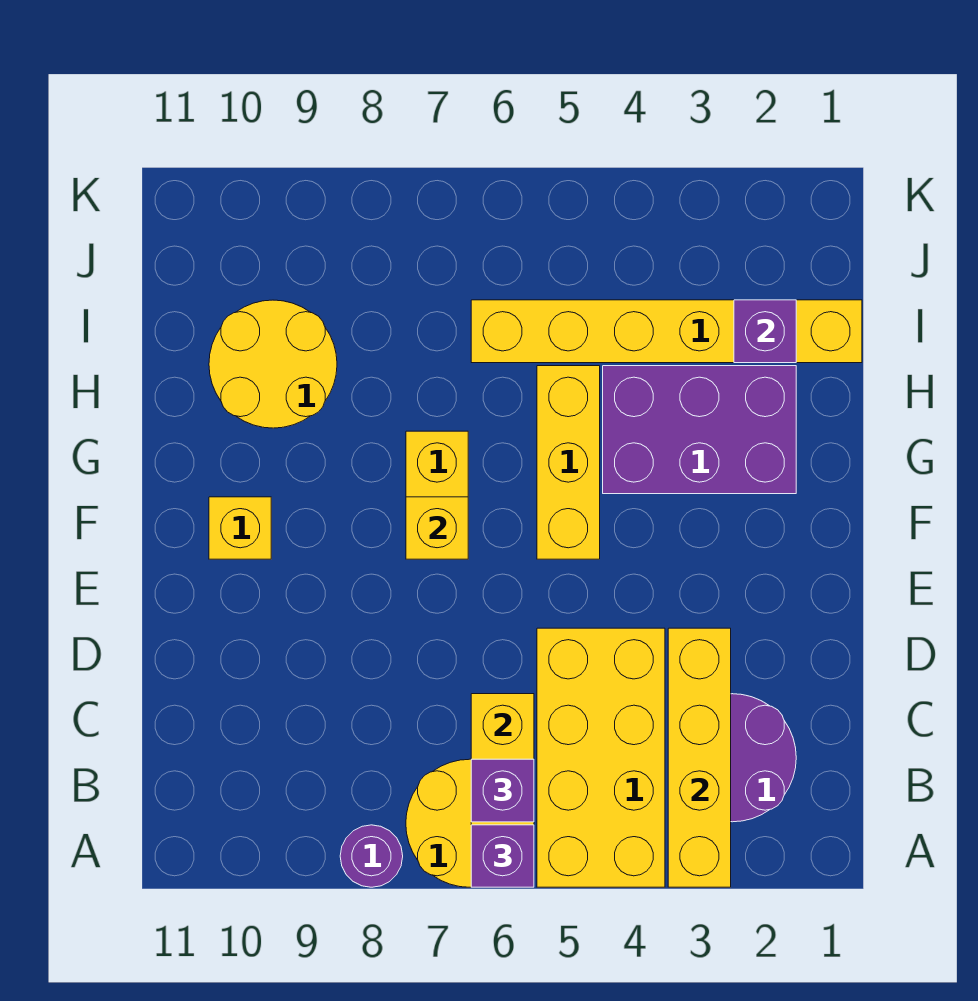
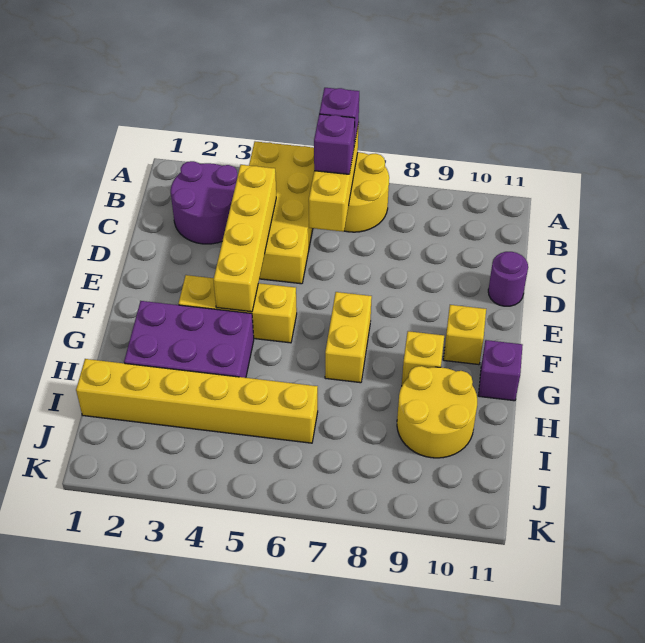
yellow 1x4 brick [668,628,731,887] -> yellow 1x4 brick moved to [214,165,276,312]
purple 1x1 round brick [340,825,403,887] -> purple 1x1 round brick moved to [488,252,528,306]
yellow 1x3 brick [537,366,600,559] -> yellow 1x3 brick turned to [179,275,297,343]
yellow 1x1 brick [406,497,468,559] -> yellow 1x1 brick moved to [402,331,444,385]
purple 1x1 brick [734,300,796,363] -> purple 1x1 brick moved to [479,340,523,401]

